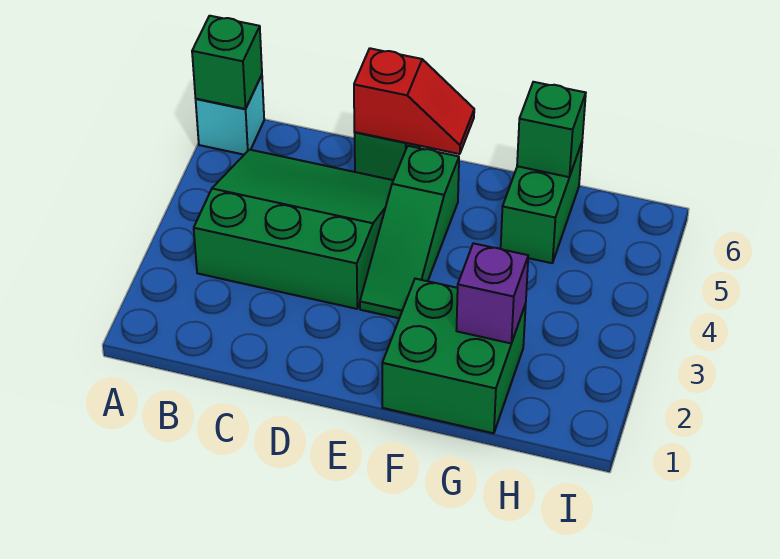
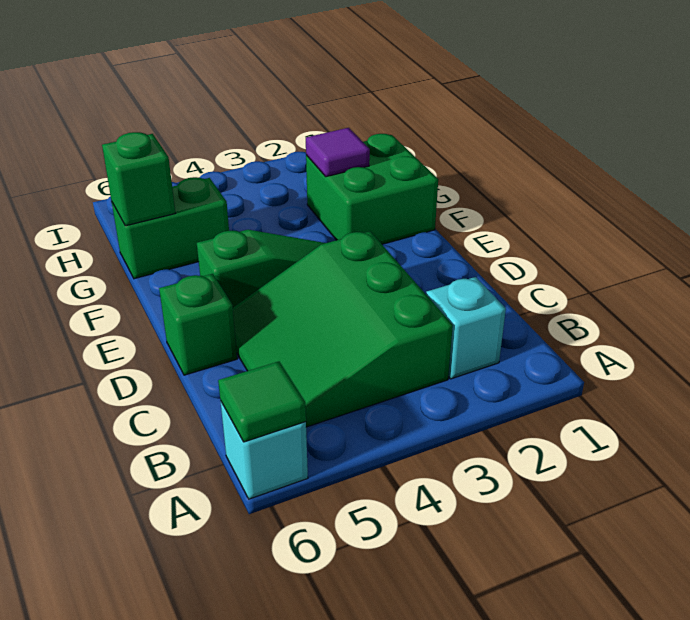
green 1x1 brick [192,16,262,109] -> green 1x1 tile [218,362,306,442]
none -> cyan 1x1 brick [426,277,506,379]
red 1x2 slope [354,48,474,154] -> none
purple 1x1 brick [457,243,528,343] -> purple 1x1 tile [306,128,370,177]

